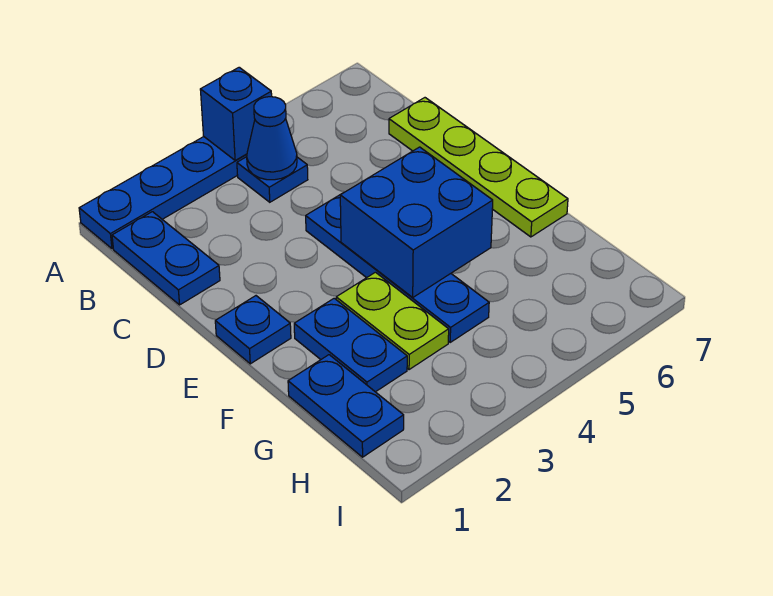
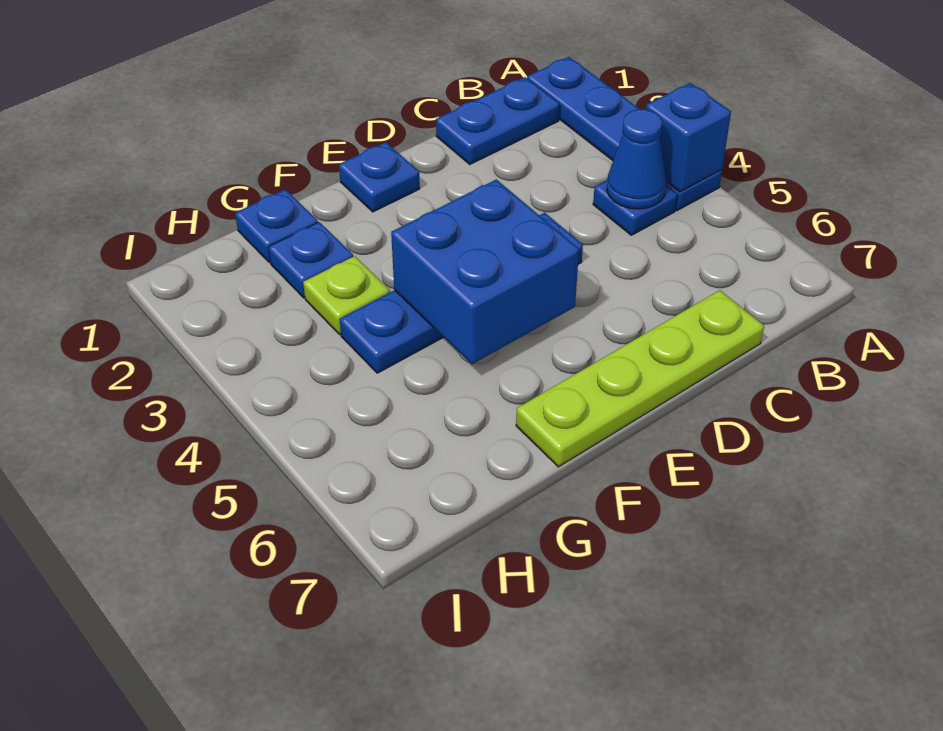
blue 1x2 plate [294,298,407,392] -> blue 1x1 plate [269,222,353,298]
lime 1x2 plate [336,272,449,370] -> lime 1x1 plate [303,256,390,335]
blue 1x2 plate [288,355,404,457] -> blue 1x1 plate [235,189,318,263]

